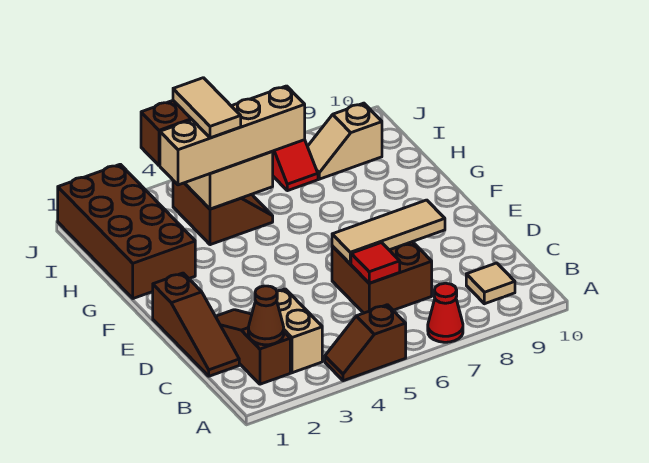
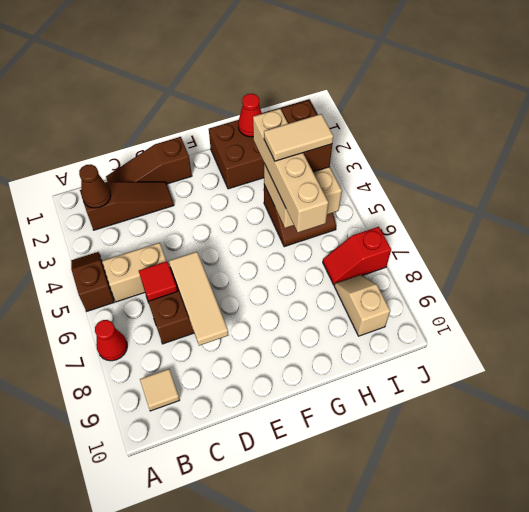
tan 1x2 brick [277,289,322,373] -> tan 1x2 brick moved to [102,243,166,302]
none -> red 1x1 cone [238,94,262,137]

